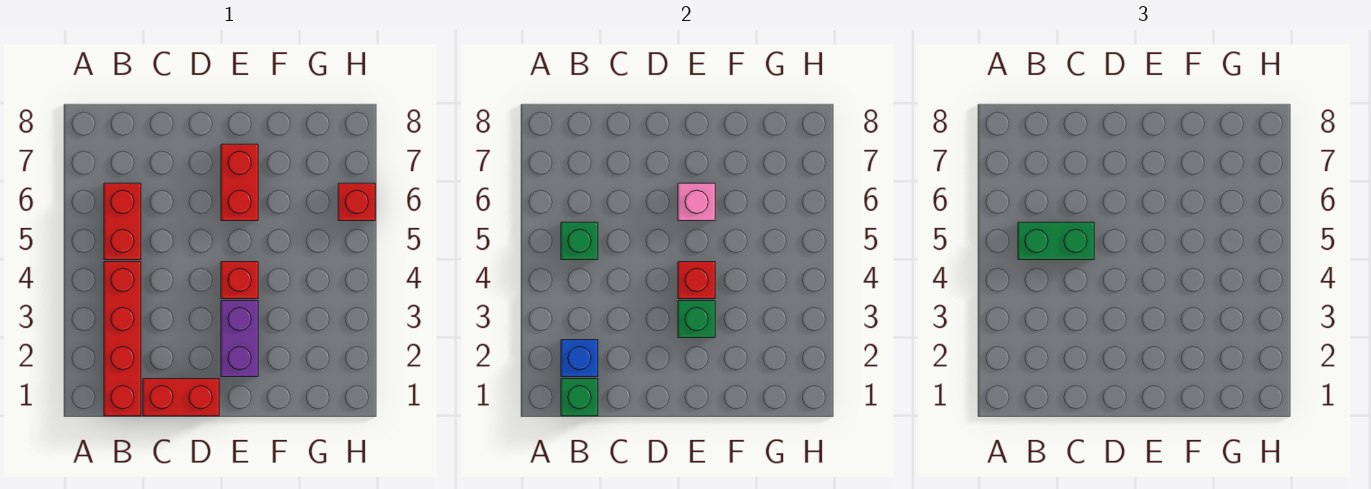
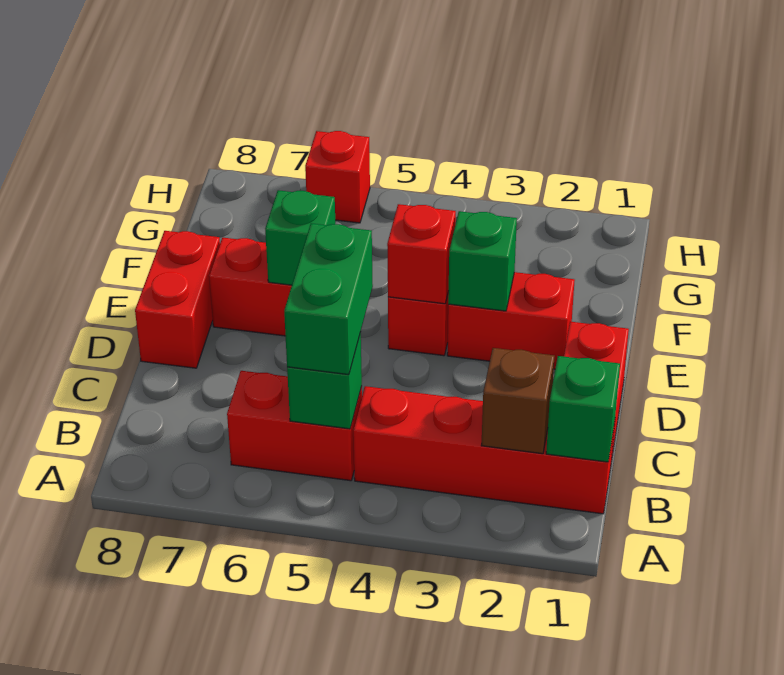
blue 1x1 brick [561,340,598,377] -> brown 1x1 brick [481,348,554,454]
none -> red 1x2 brick [135,231,220,368]
purple 1x2 brick [221,301,258,377] -> red 1x2 brick [447,272,575,369]
pink 1x1 brick [678,183,715,221] -> green 1x1 brick [265,190,335,285]

